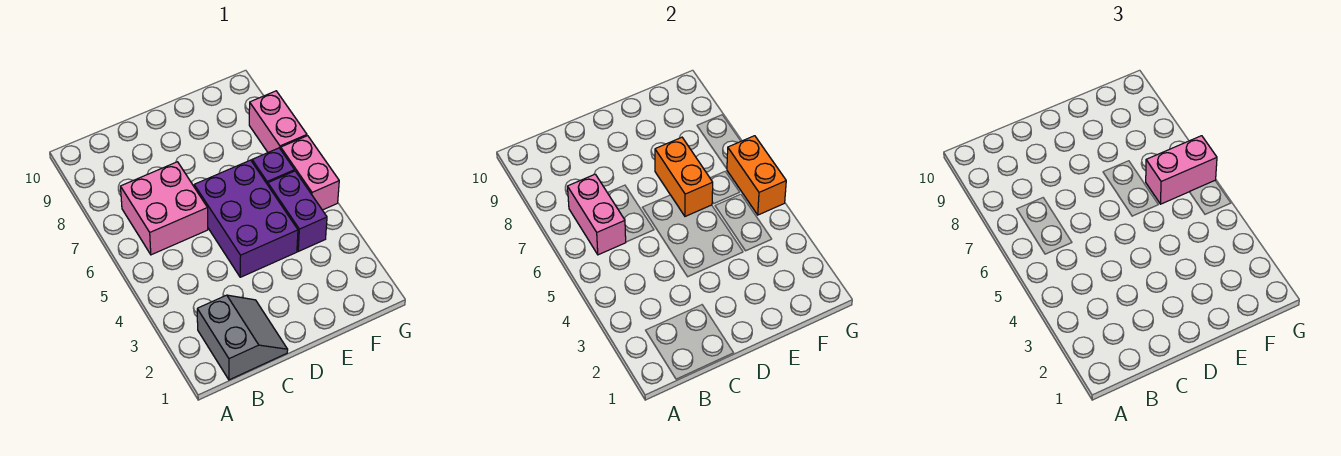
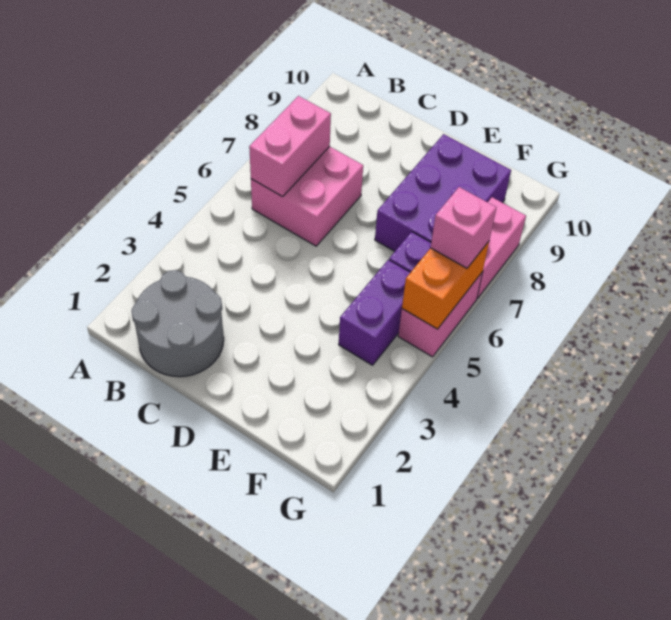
grey 2x2 slope [197,295,288,380] -> grey 2x2 round brick [132,270,224,377]
purple 2x3 brick [194,160,298,277] -> purple 2x3 brick moved to [375,134,511,251]
orange 1x2 brick [655,137,713,216] -> none
pink 1x2 brick [1146,136,1217,204] -> pink 1x1 brick [431,187,497,268]

